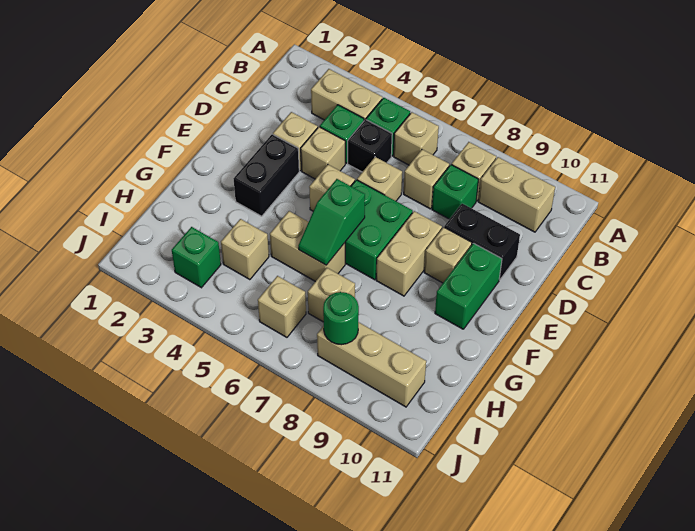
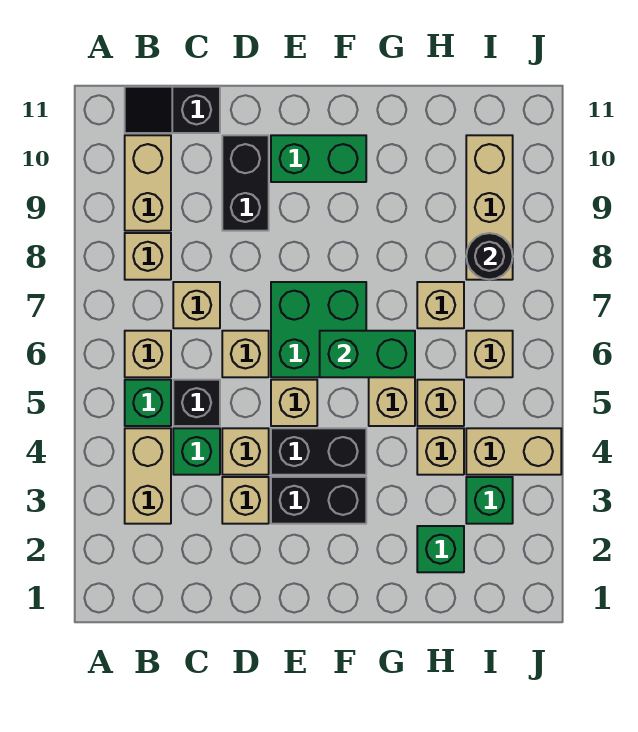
none -> black 1x2 slope [125,87,220,133]
green 1x1 brick [432,165,479,219] -> green 1x1 brick moved to [417,526,464,572]
none -> black 1x2 brick [271,428,366,475]
tan 1x2 brick [376,211,442,296] -> tan 1x2 brick moved to [466,428,561,475]
tan 1x1 brick [424,227,472,283] -> tan 1x1 brick moved to [417,380,464,426]
green 1x2 slope [298,179,365,265] -> green 1x2 brick [320,331,415,377]
green 1x1 round brick [323,292,359,345] -> black 1x1 round brick [466,233,513,280]

